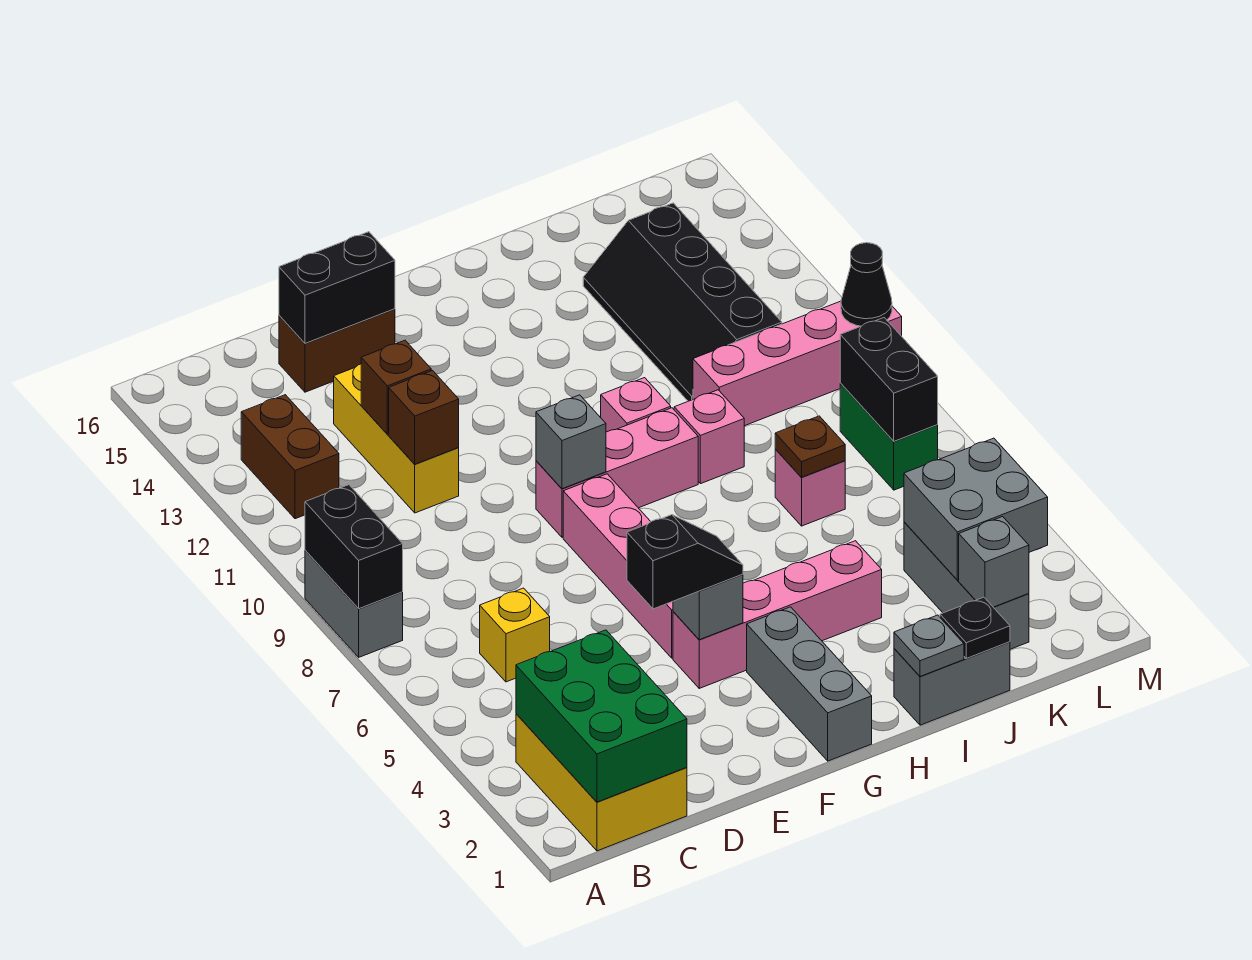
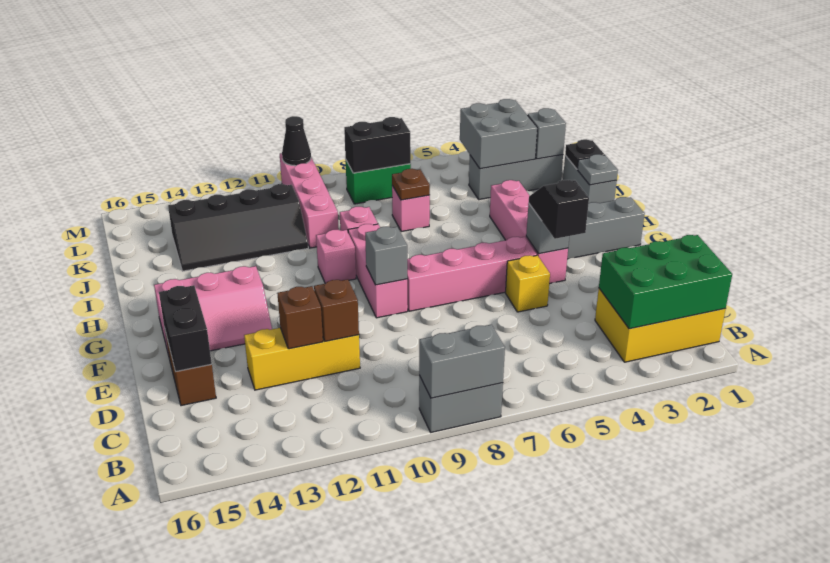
black 1x2 brick [305,485,403,609] -> grey 1x2 brick [419,325,505,398]
brown 1x2 brick [241,395,339,519] -> none
yellow 1x1 brick [480,588,550,682] -> yellow 1x1 brick moved to [506,255,550,312]
none -> pink 2x3 slope [154,266,272,355]

